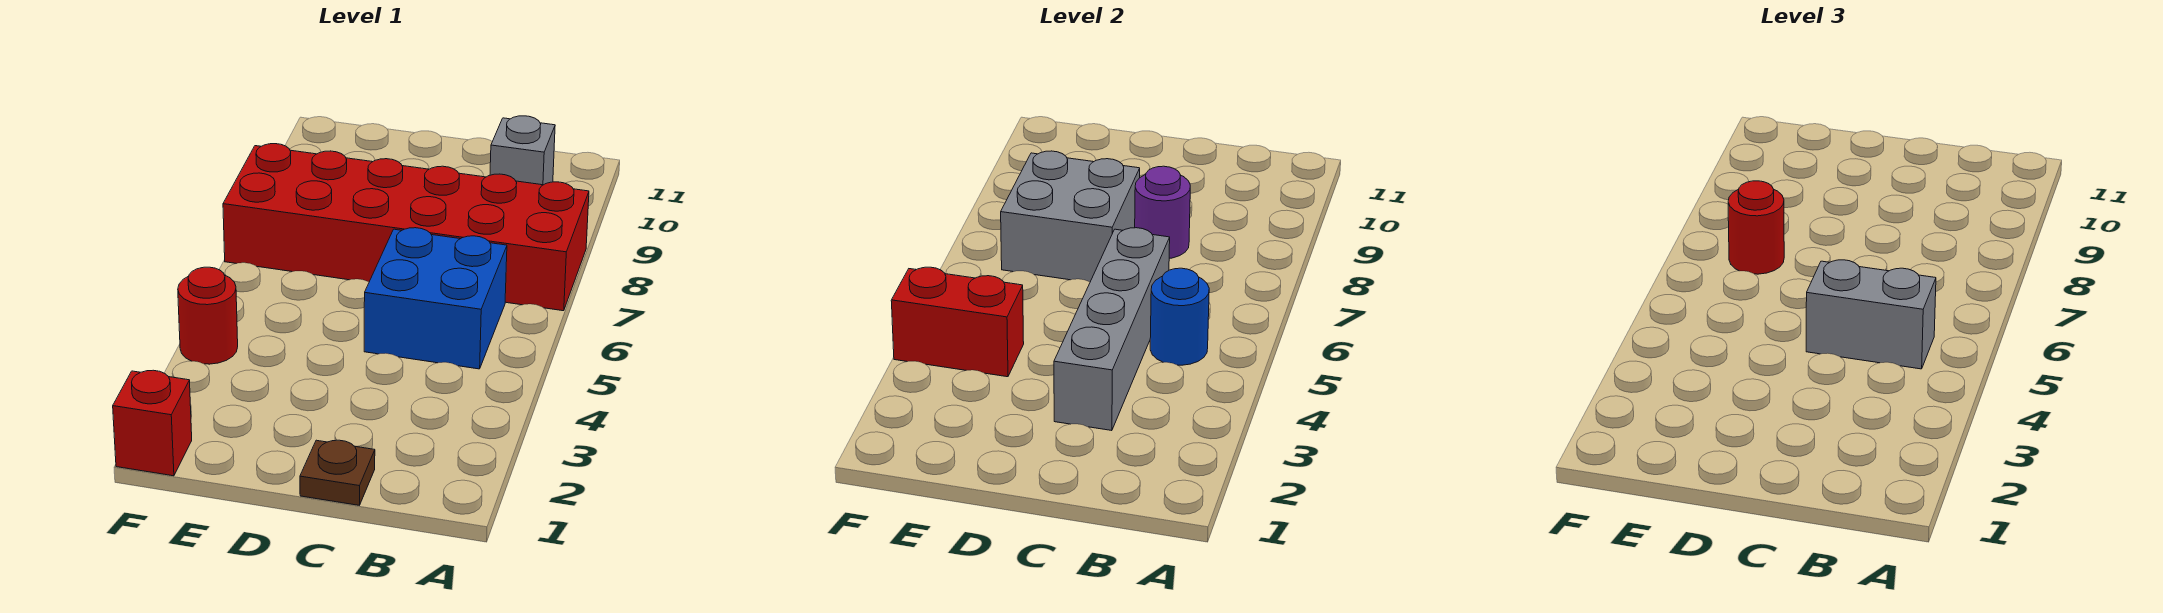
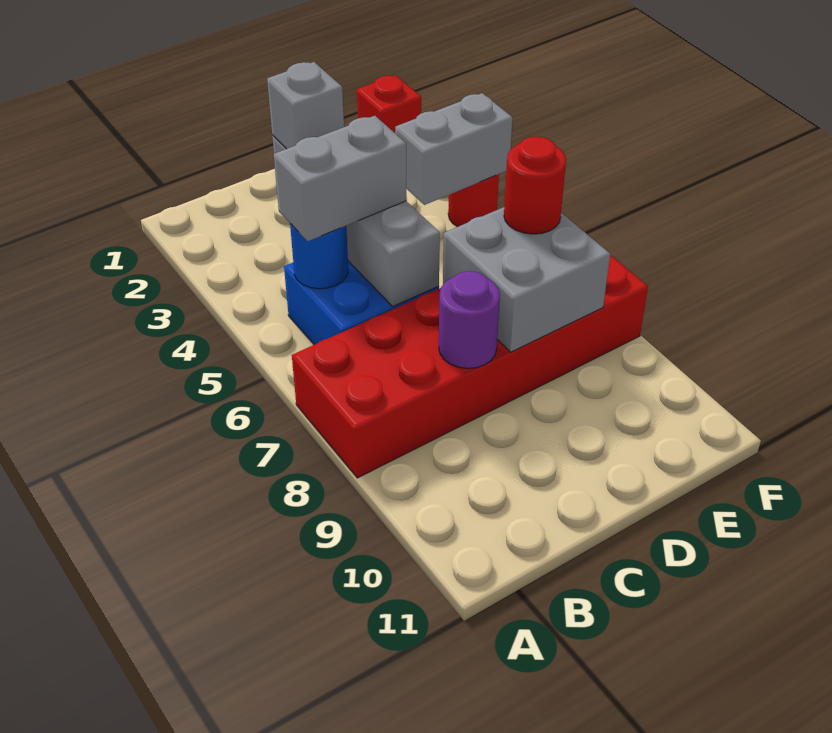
grey 1x1 brick [490,116,555,185] -> grey 1x1 brick moved to [267,62,344,149]
brown 1x1 plate [300,440,375,505] -> none
red 1x2 brick [891,267,1024,377] -> grey 1x2 brick [395,93,513,205]

